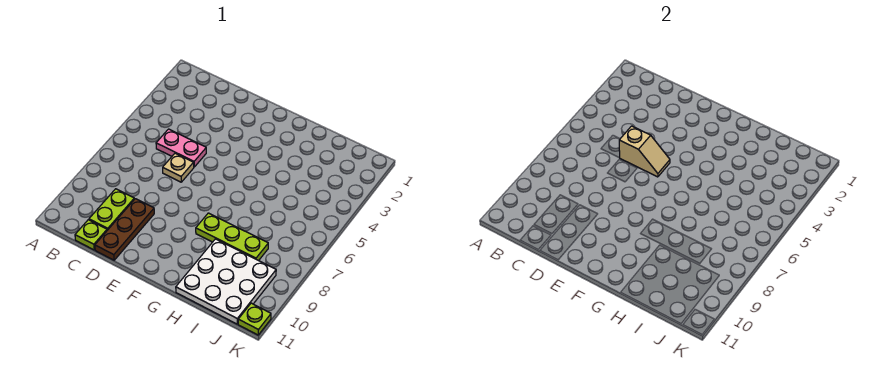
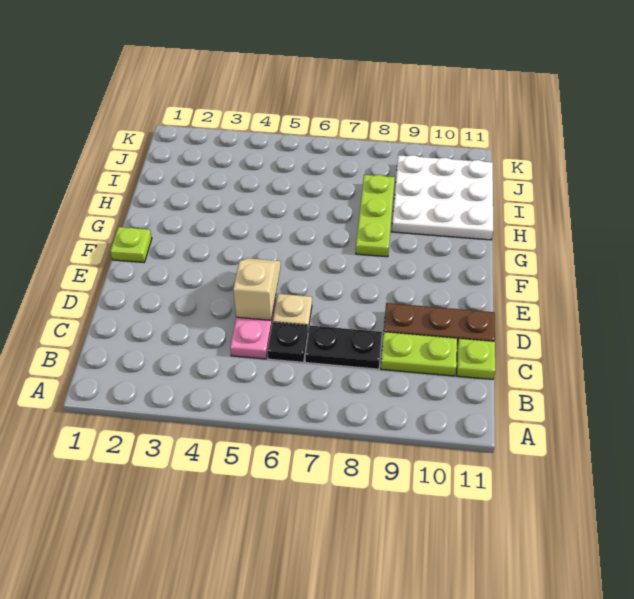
none -> black 1x1 plate [268,322,308,362]
none -> black 1x2 plate [305,326,382,369]
lime 1x1 plate [238,303,271,335] -> lime 1x1 plate moved to [110,227,152,263]

